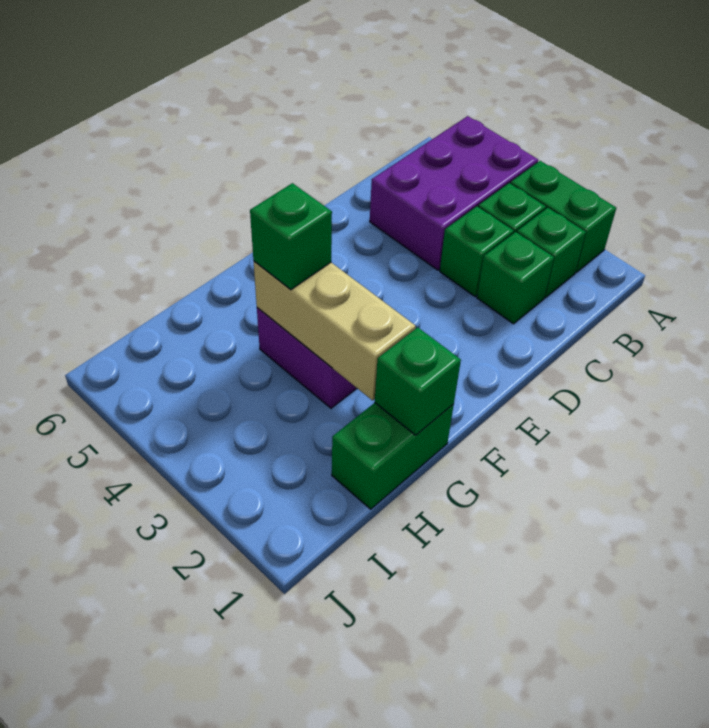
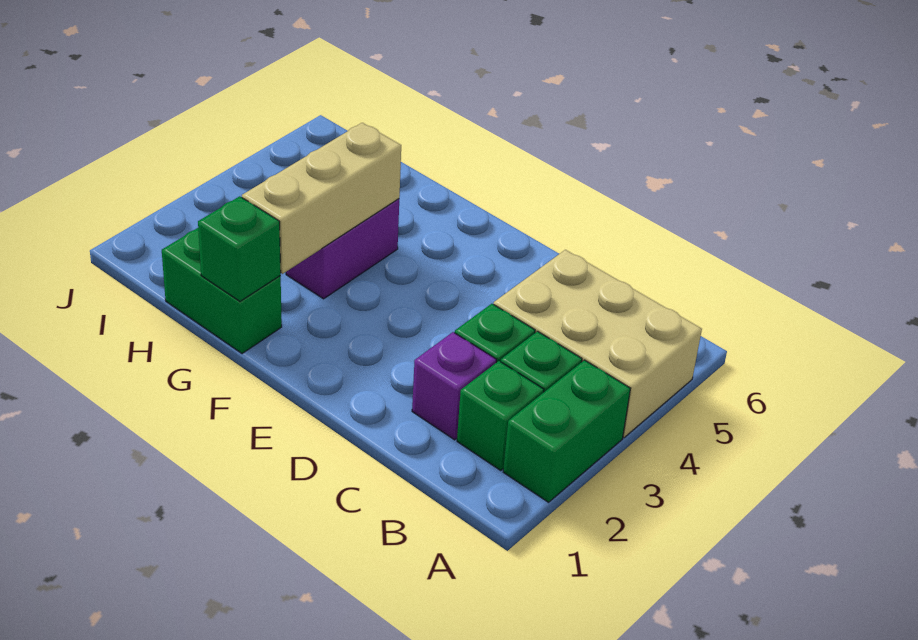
purple 2x3 brick [370,116,538,270] -> tan 2x3 brick [494,250,702,438]
green 1x1 brick [477,232,554,324] -> purple 1x1 brick [412,332,497,440]
green 1x1 brick [250,183,332,290] -> none

